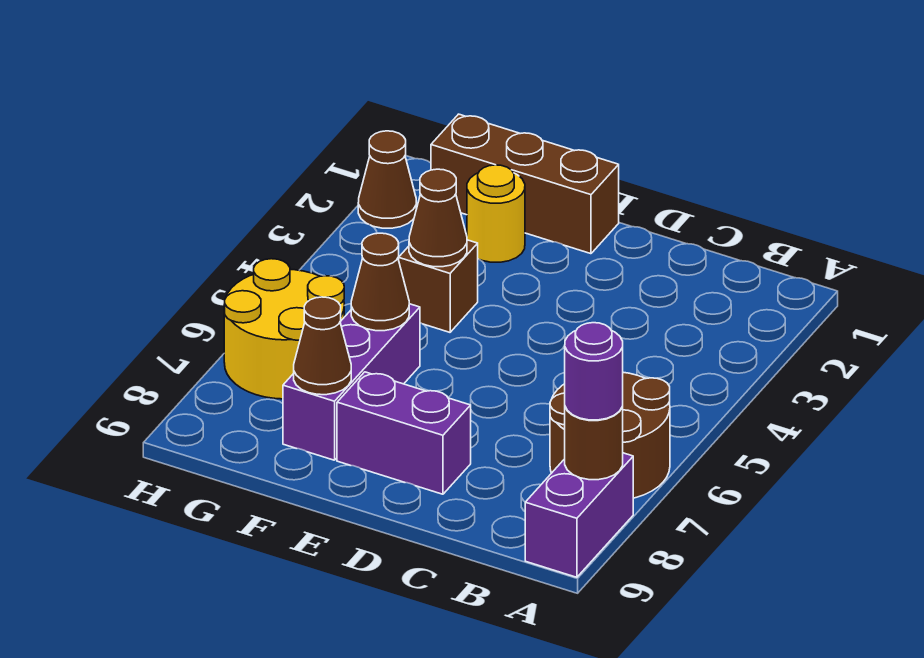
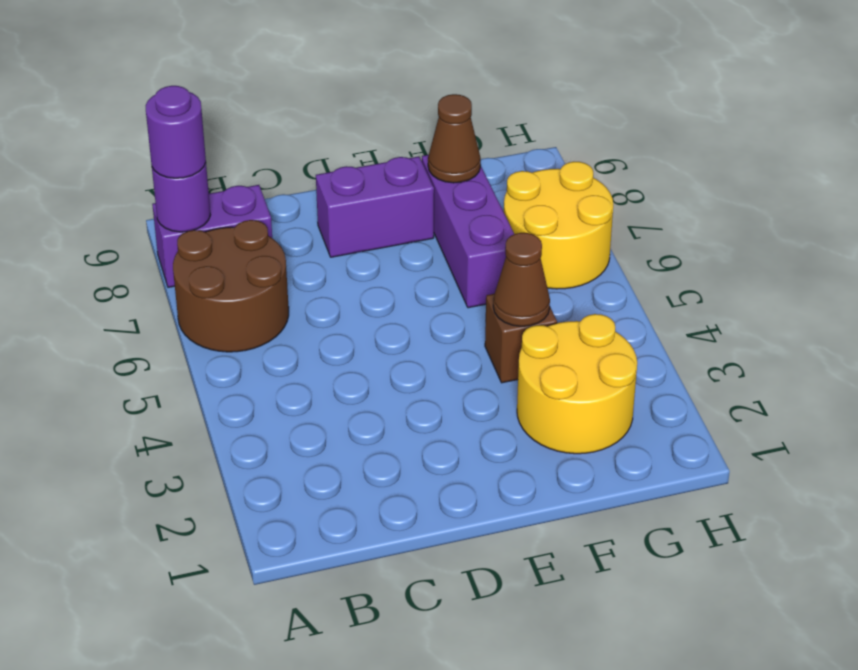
purple 1x2 brick [525,453,633,577] -> purple 1x2 brick turned to [152,185,272,287]
brown 1x1 round brick [565,406,623,480] -> purple 1x1 round brick [152,163,210,232]
brown 1x3 brick [431,114,619,254] -> none
yellow 1x1 round brick [467,165,525,262] -> yellow 2x2 round brick [517,314,637,454]
brown 1x1 cone [351,233,409,331] -> none
brown 1x1 cone [358,131,416,228] -> none

